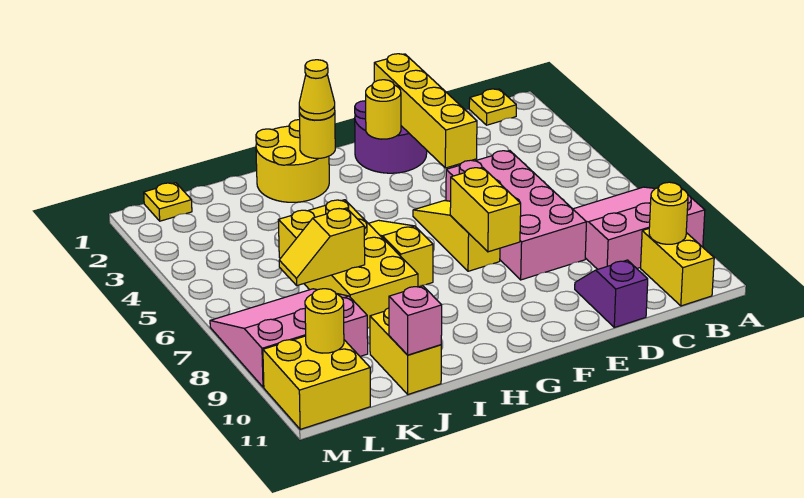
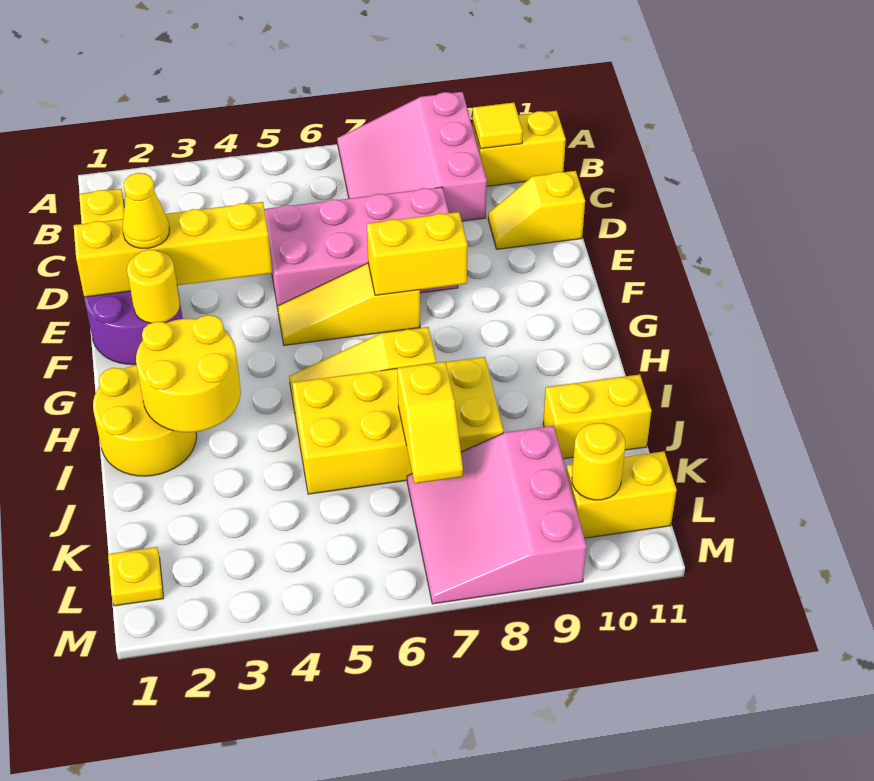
yellow 1x1 round brick [649,182,688,244] -> yellow 1x1 tile [473,103,523,149]
purple 1x2 slope [575,260,648,327] -> yellow 1x2 slope [488,171,585,249]
yellow 1x1 round brick [299,113,335,158] -> yellow 2x2 round brick [136,315,241,432]
yellow 1x1 cone [299,60,335,120] -> yellow 1x1 cone moved to [122,173,170,248]
pink 1x1 brick [389,286,442,355] -> none
yellow 2x2 brick [263,336,370,429] -> yellow 1x2 brick [566,451,677,538]

